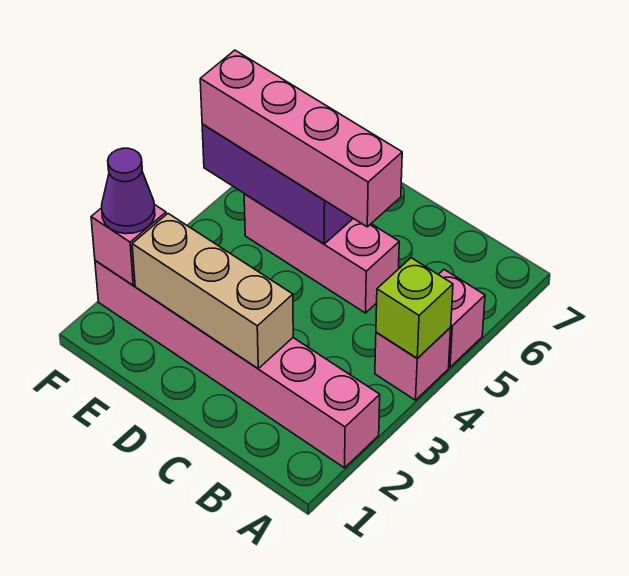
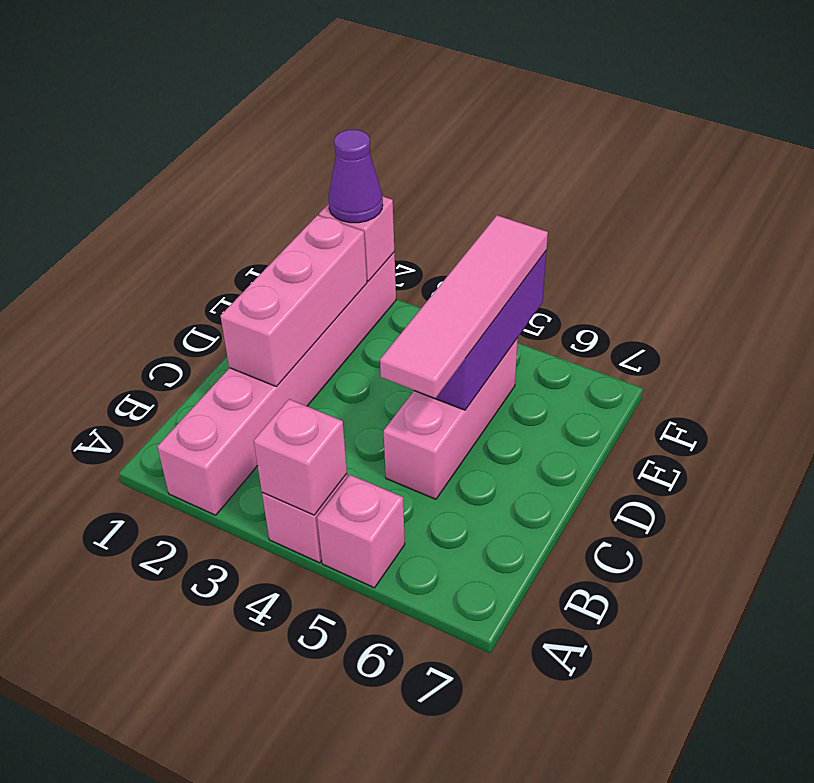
lime 1x1 brick [376,258,453,358] -> pink 1x1 brick [254,399,347,515]
tan 1x3 brick [132,214,293,368] -> pink 1x3 brick [221,215,367,386]
pink 1x4 brick [200,50,402,227] -> pink 1x4 tile [380,215,548,398]

